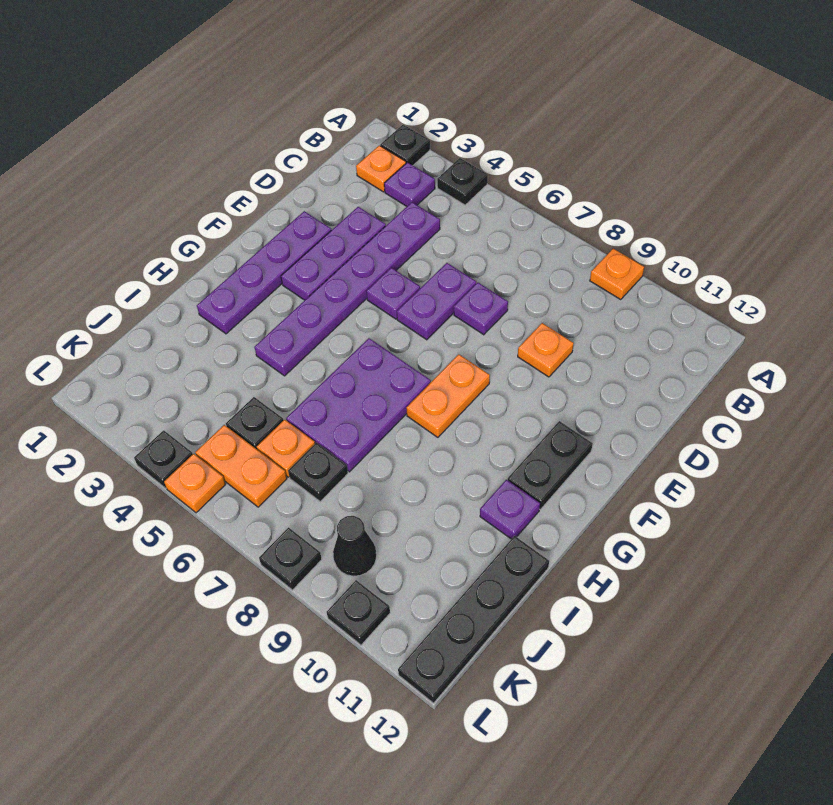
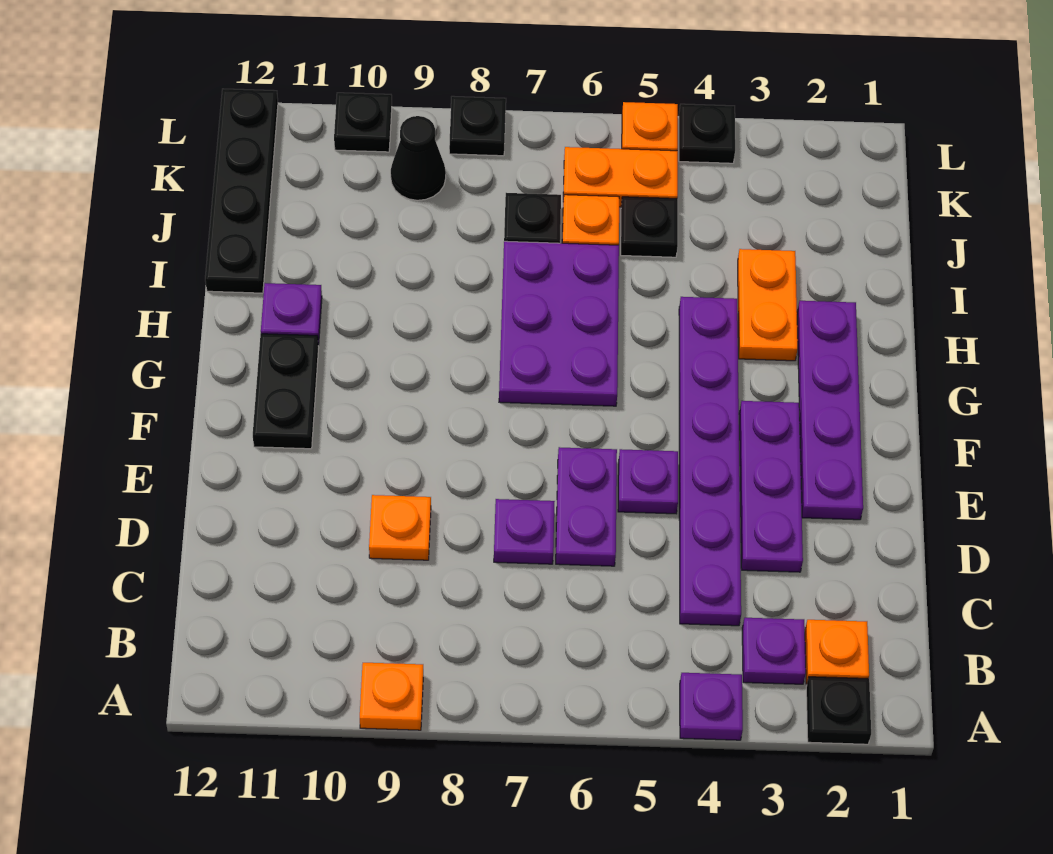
black 1x1 plate [437,158,488,205] -> purple 1x1 plate [680,673,743,740]
orange 1x2 plate [406,354,490,437] -> orange 1x2 plate moved to [738,249,798,361]

